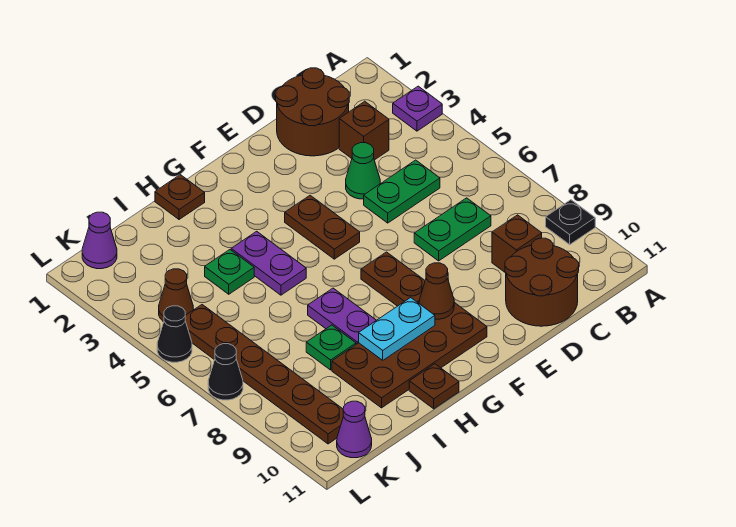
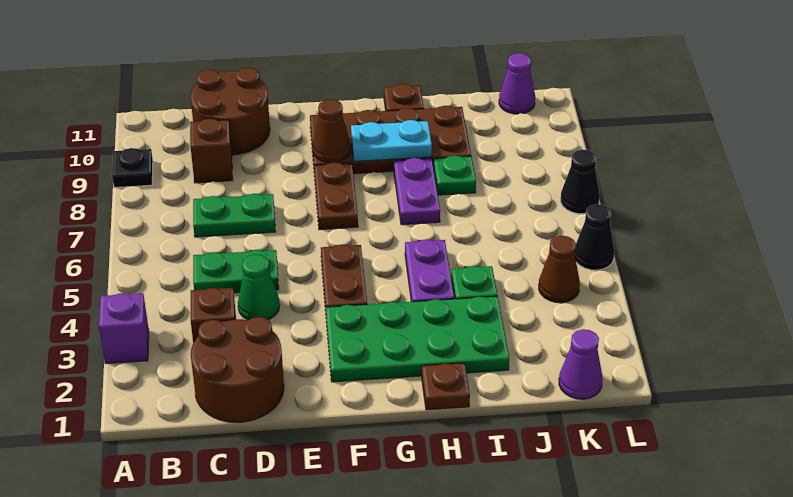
purple 1x1 plate [393,86,442,131] -> purple 1x1 brick [99,293,149,364]
none -> green 2x4 plate [326,296,509,382]
brown 1x6 plate [185,305,343,444] -> none

